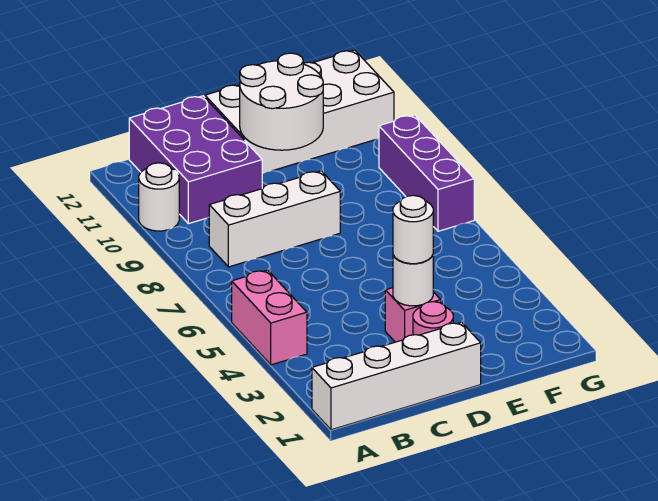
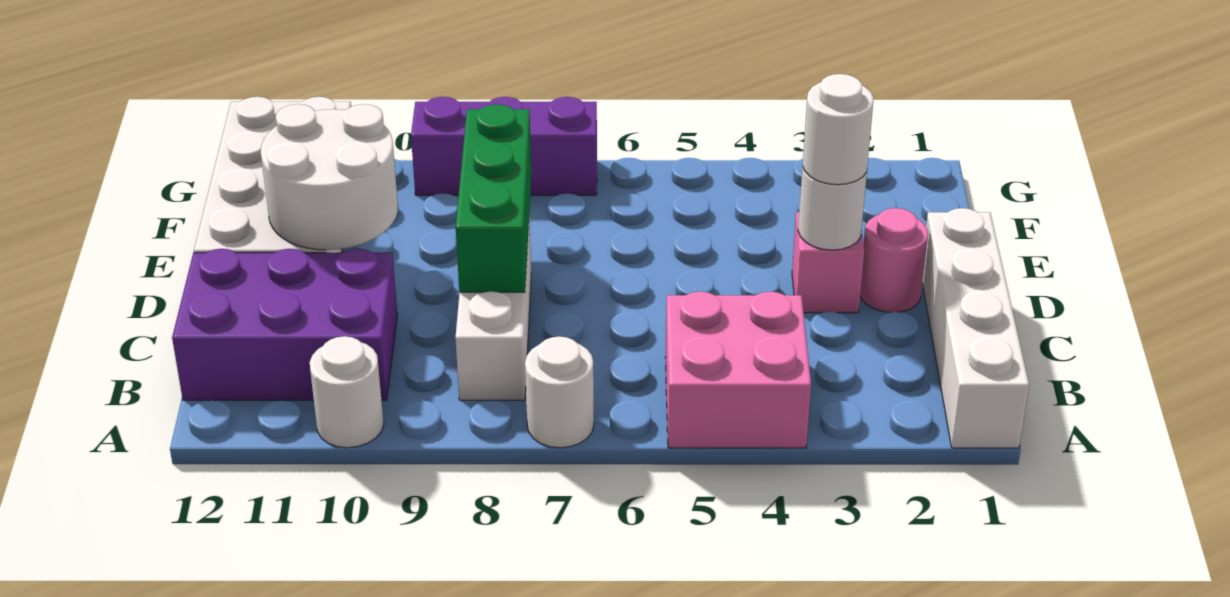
pink 1x2 brick [232,270,307,365] -> pink 2x2 brick [665,292,811,448]
none -> white 1x1 round brick [525,336,594,448]
none -> green 1x3 brick [456,104,531,292]

